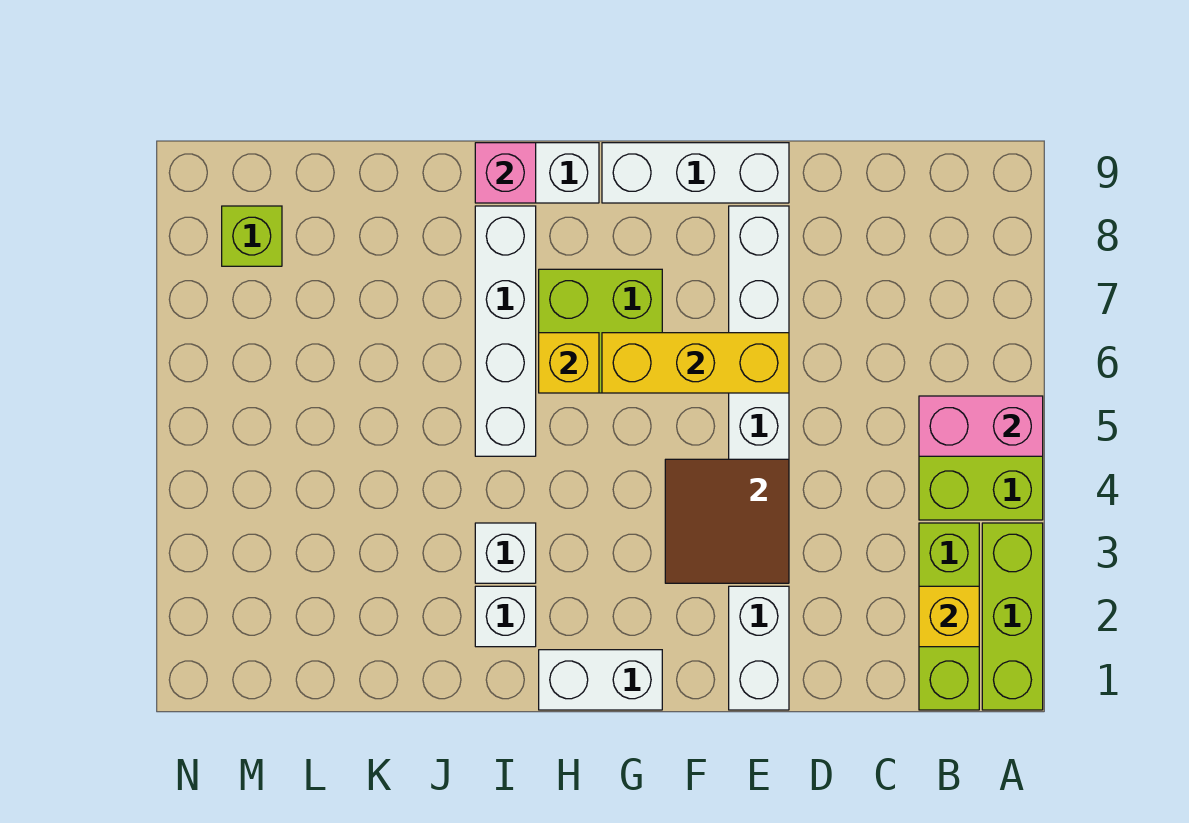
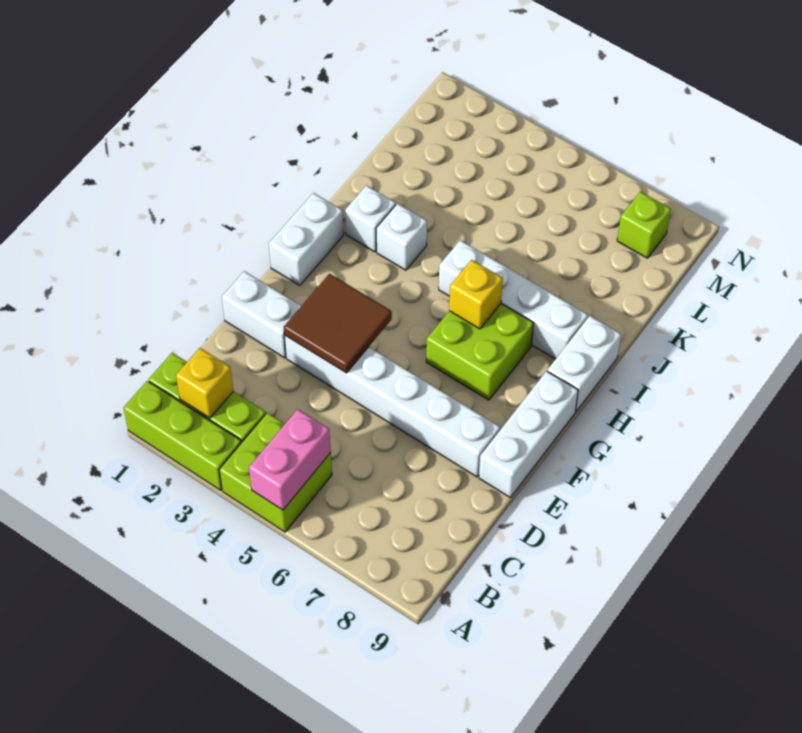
yellow 1x3 brick [602,333,789,393] -> none
pink 1x1 brick [475,143,536,203] -> none

